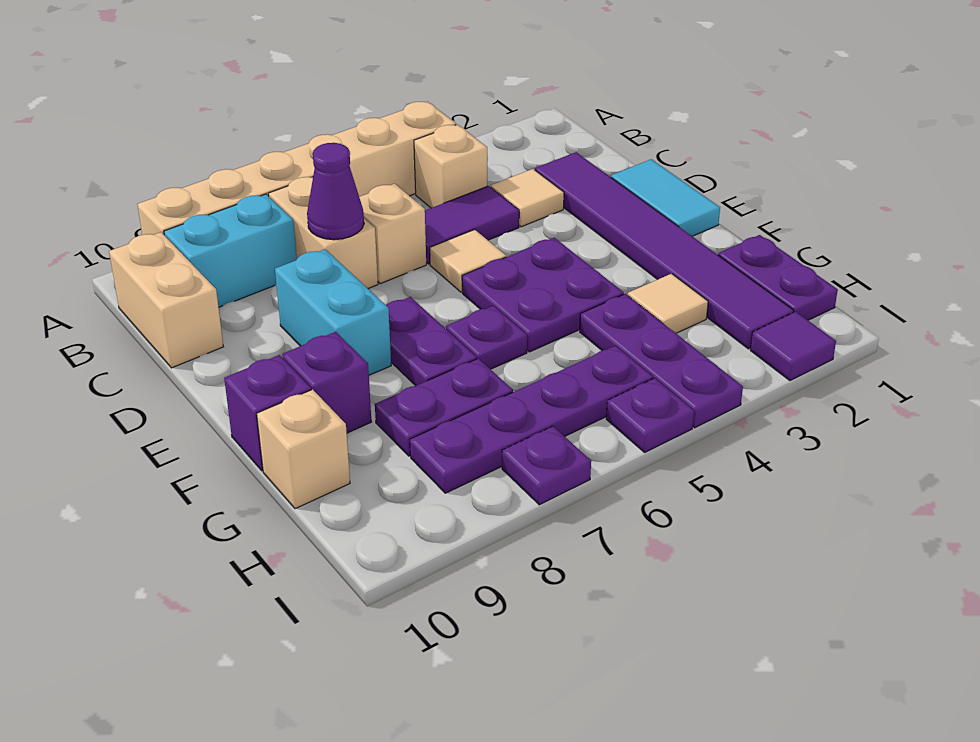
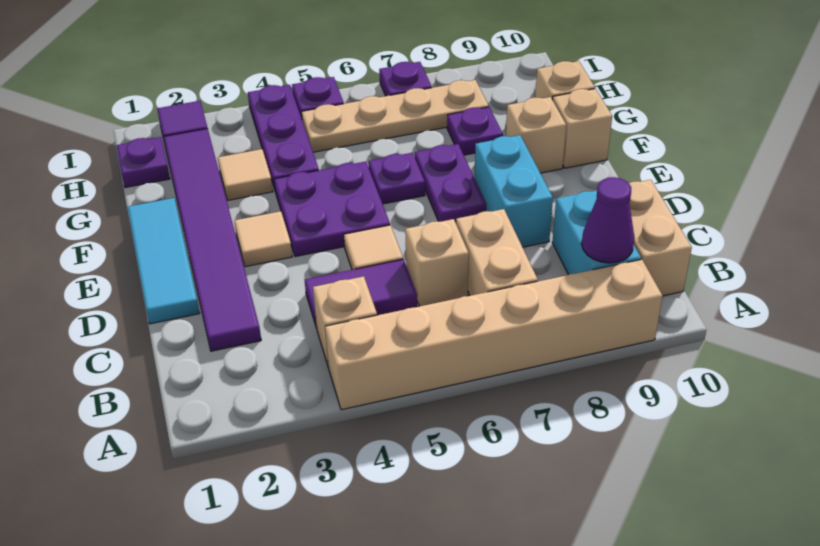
cyan 1x2 brick [164,194,297,307] -> cyan 1x2 brick turned to [552,190,641,275]
tan 1x1 tile [491,169,564,227] -> tan 1x1 tile moved to [234,211,292,267]
purple 1x1 cone [307,143,364,240] -> purple 1x1 cone moved to [582,177,634,263]
cyan 1x2 tile [611,159,720,236] -> cyan 1x3 tile [128,198,199,324]
purple 1x1 brick [282,332,371,433] -> tan 1x1 brick [506,97,566,173]
purple 1x1 brick [224,355,311,471] -> tan 1x1 brick [553,89,612,168]
purple 1x2 plate [718,235,838,320] -> purple 1x1 plate [116,137,170,188]
purple 1x2 plate [375,358,513,456] -> purple 1x1 plate [447,107,503,155]
purple 1x4 plate [410,346,653,493] -> tan 1x4 plate [301,80,489,152]

